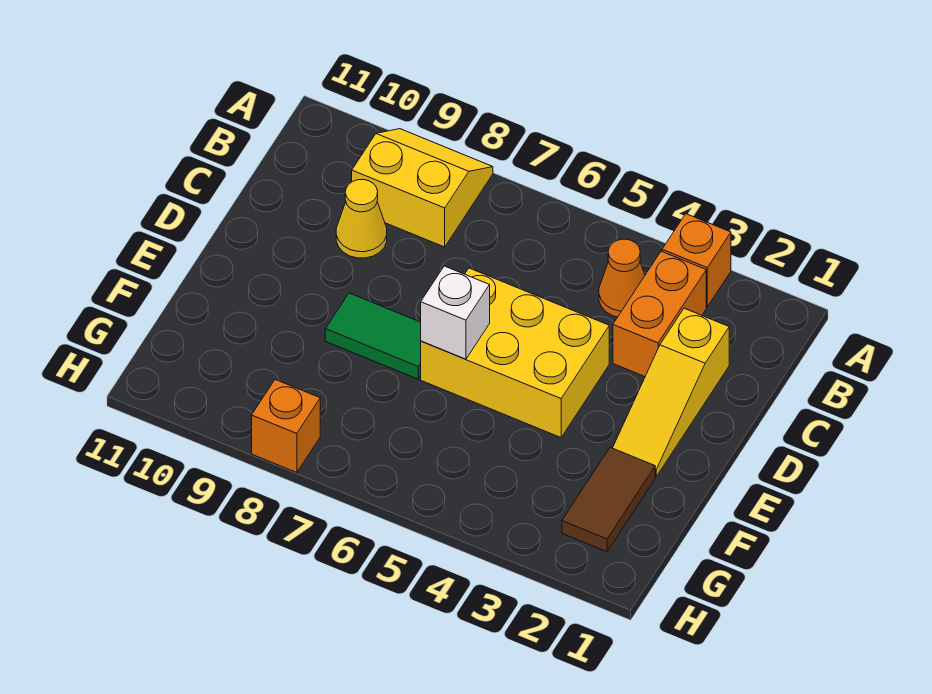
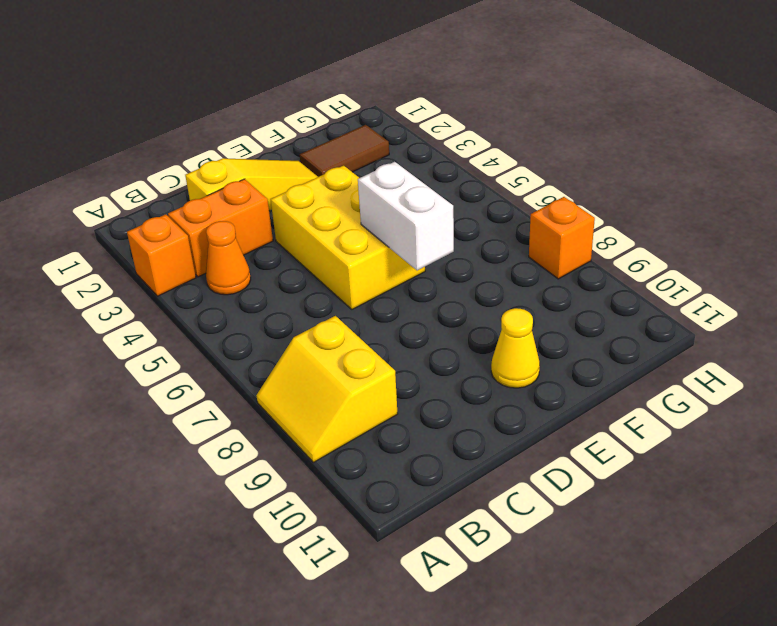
yellow 1x1 cone [336,180,387,258] -> yellow 1x1 cone moved to [491,308,540,388]
white 1x1 brick [421,266,490,359] -> white 1x2 brick [358,162,454,270]
green 1x2 tile [325,293,421,379] -> none

